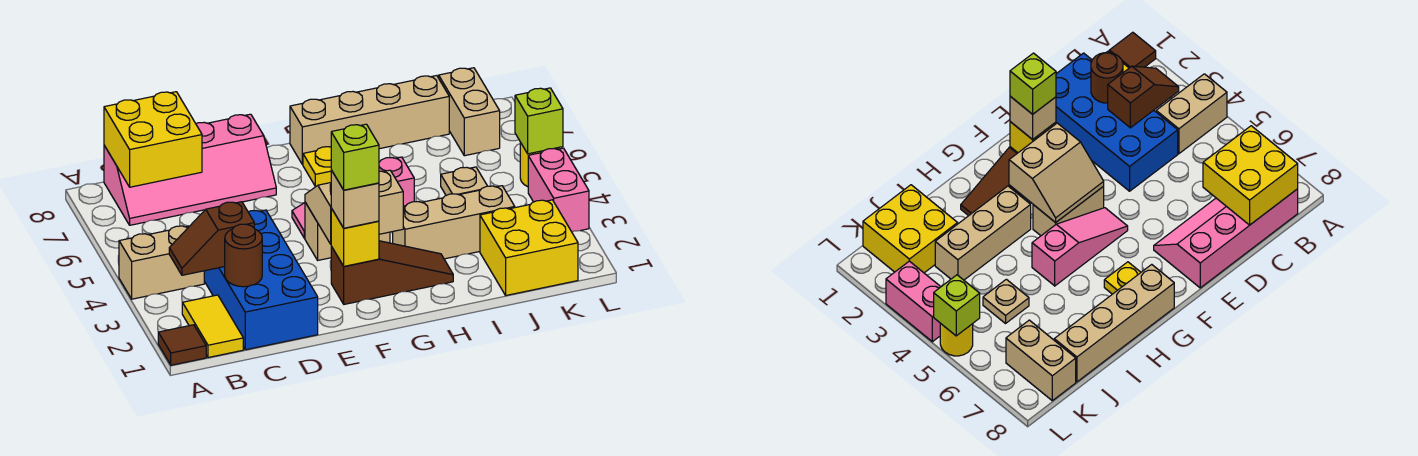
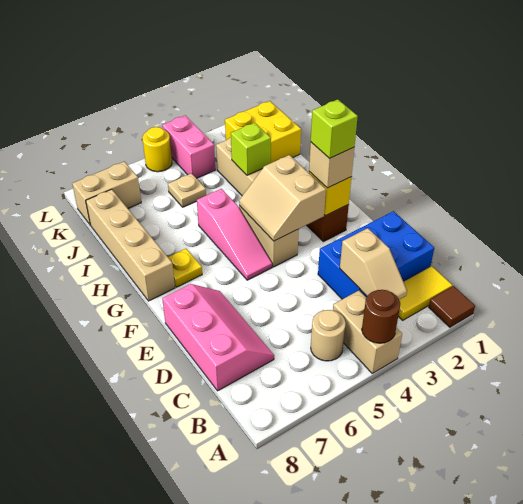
brown 1x2 slope [169,202,254,275] -> tan 1x2 slope [340,228,407,300]
none -> tan 1x1 round brick [311,310,346,361]
pink 2x4 slope [104,114,276,225] -> pink 2x3 slope [162,284,274,391]
yellow 2x2 brick [104,92,202,187] -> none
blue 2x4 brick [204,210,318,350] -> blue 2x3 brick [318,211,434,299]
brown 1x1 round brick [225,224,262,287] -> brown 1x1 round brick moved to [362,290,400,343]
pink 1x2 brick [528,148,589,232] -> pink 1x2 brick turned to [162,116,215,178]
lime 1x1 brick [515,88,563,154] -> lime 1x1 brick moved to [231,123,271,175]

